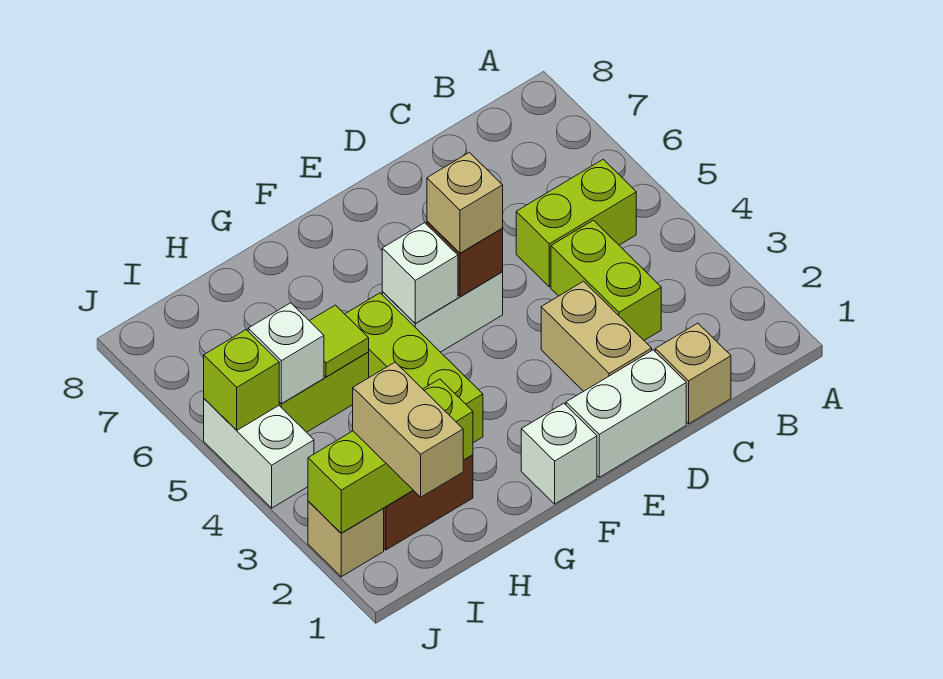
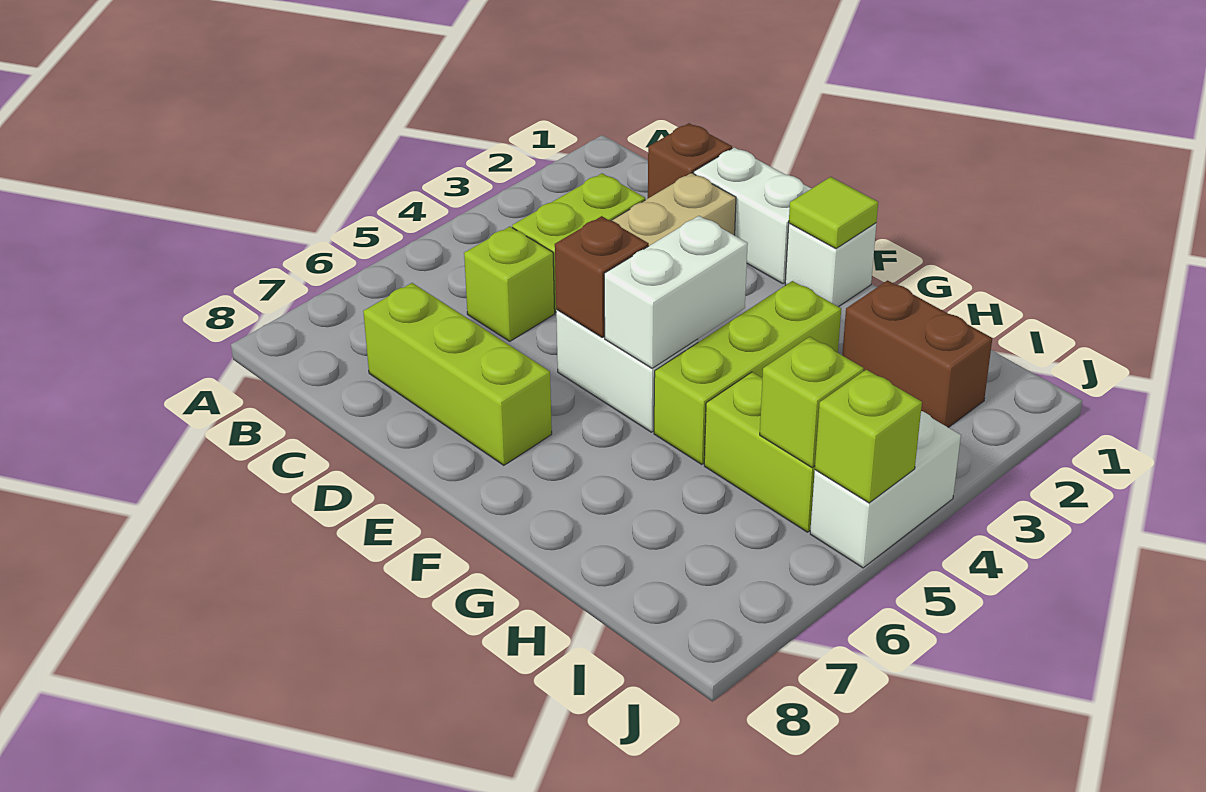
lime 1x2 brick [516,159,636,287] -> lime 1x1 brick [464,227,555,341]
tan 1x1 brick [655,323,731,424] -> brown 1x1 brick [648,123,732,198]
tan 1x1 brick [427,152,503,253] -> none
white 1x1 brick [382,223,458,323] -> white 1x2 brick [604,216,748,368]
lime 1x3 brick [308,379,473,533] -> lime 1x3 brick moved to [363,283,552,465]
lime 1x1 tile [310,305,369,377] -> lime 1x1 tile moved to [789,177,878,249]
tan 1x2 brick [353,362,463,497] -> none
white 1x1 brick [248,303,324,404] -> lime 1x1 brick [760,337,864,468]
tan 1x1 brick [308,502,384,577] -> none

